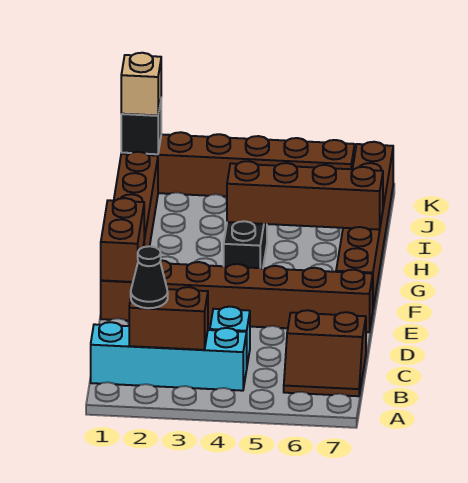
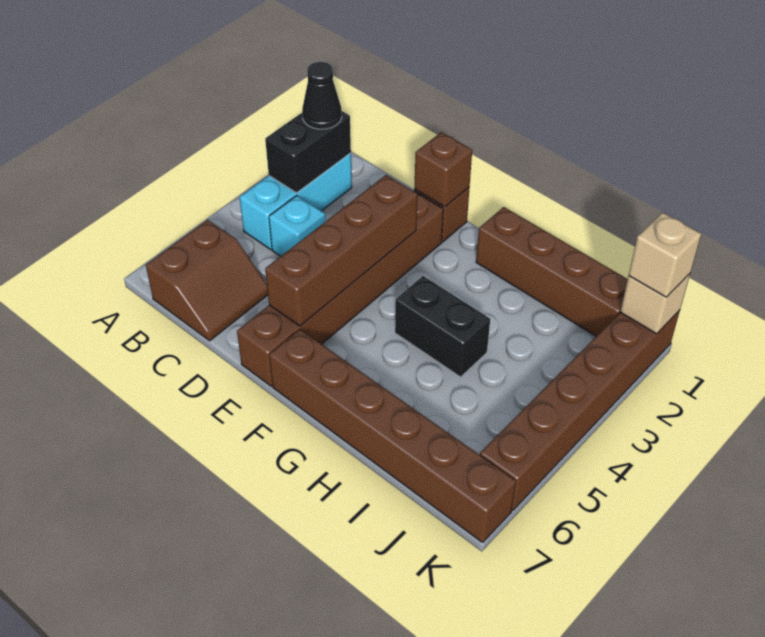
cyan 1x4 brick [91,322,247,391] -> cyan 1x3 brick [240,153,352,249]
brown 1x2 brick [129,287,208,350] -> black 1x2 brick [265,111,351,193]
brown 2x2 slope [284,310,366,396] -> brown 2x2 slope turned to [146,220,268,341]
brown 1x2 brick [101,198,144,282] -> brown 1x1 brick [414,132,472,207]
brown 1x4 brick [227,161,383,230] -> brown 1x4 brick moved to [265,175,417,326]
black 1x1 brick [121,101,161,154] -> tan 1x1 brick [620,274,690,334]

